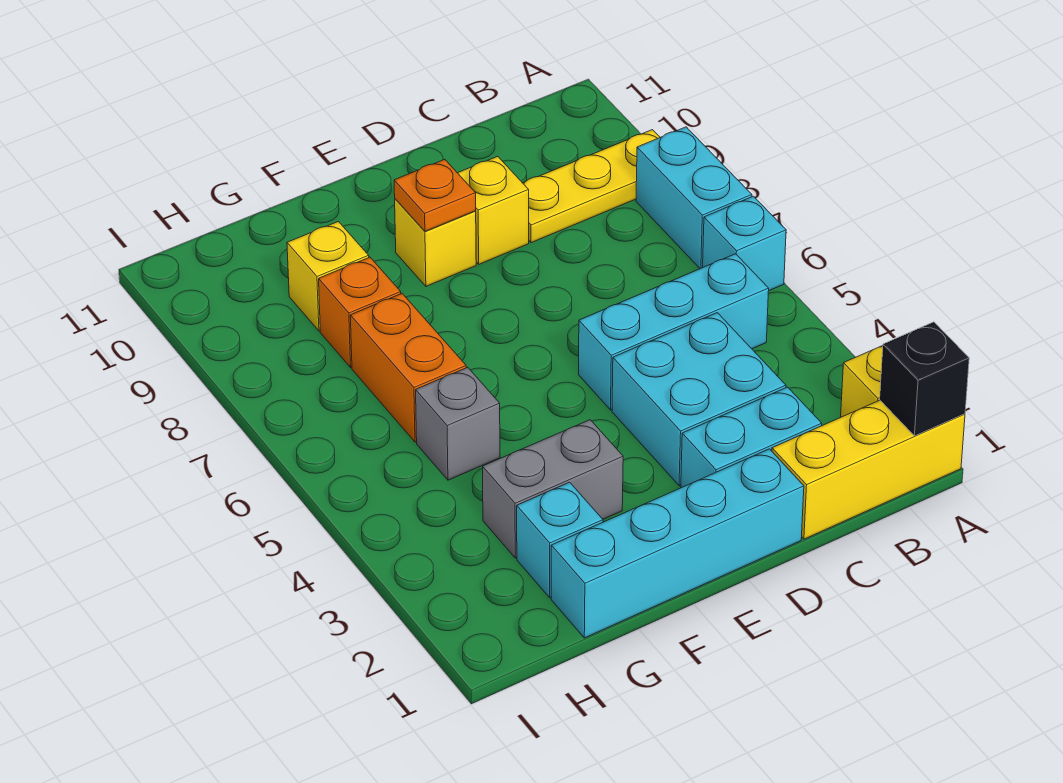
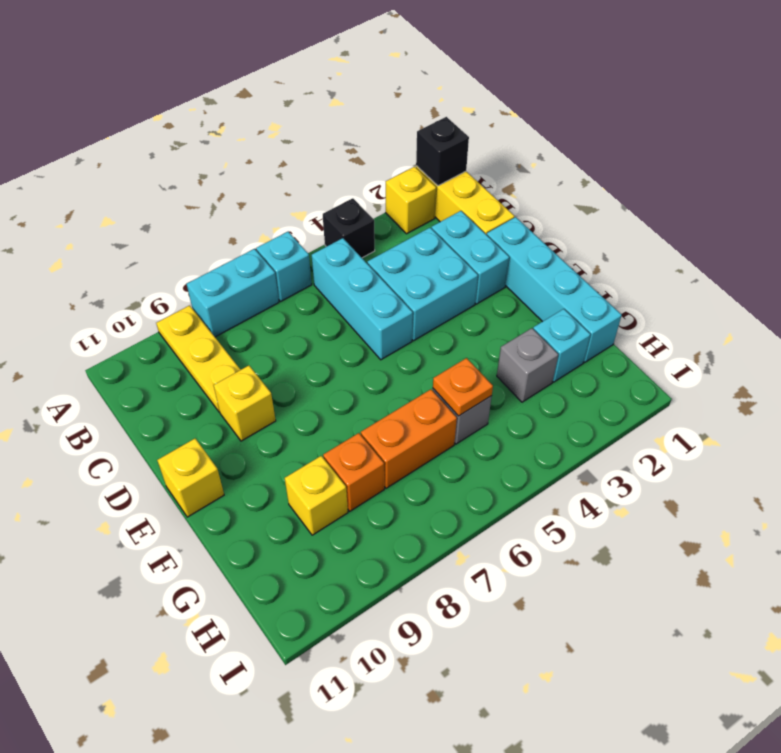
none -> black 1x1 brick [323,198,375,258]
yellow 1x1 brick [395,199,476,286] -> yellow 1x1 brick moved to [157,439,224,517]
orange 1x1 plate [394,159,476,231] -> orange 1x1 plate moved to [433,358,493,416]
grey 1x2 brick [483,420,623,558] -> grey 1x1 brick [497,328,558,402]

